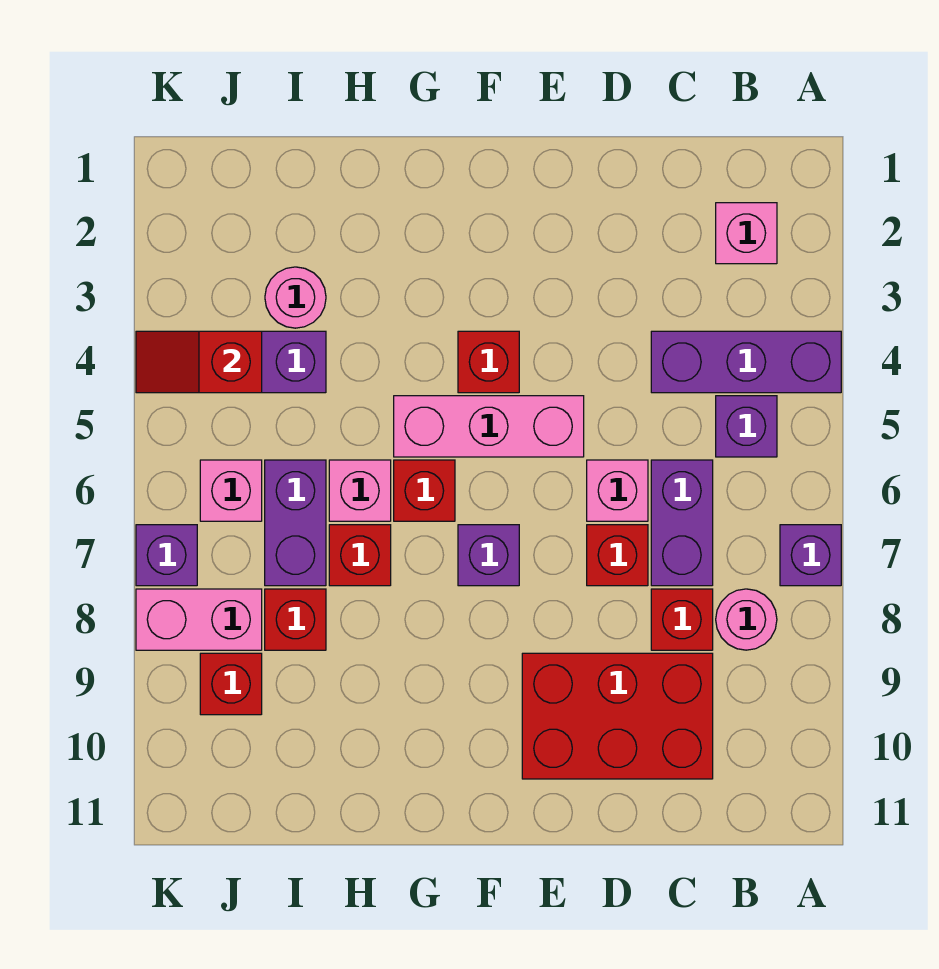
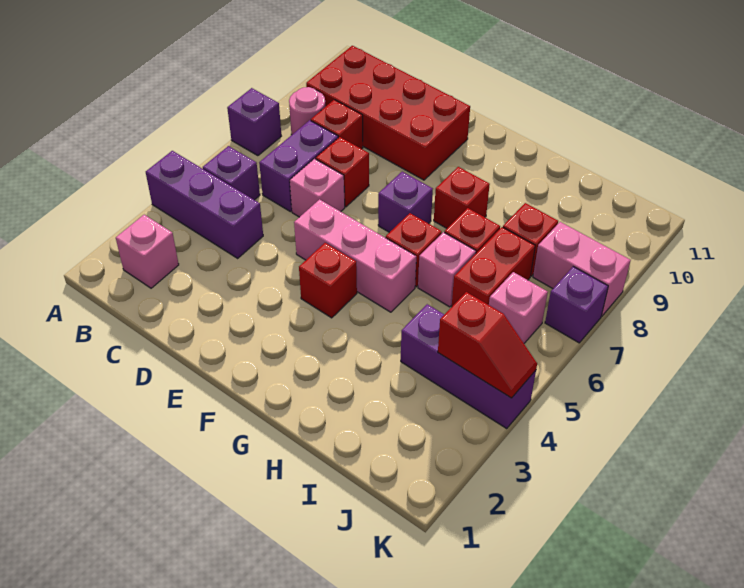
red 2x3 brick [522,653,713,779] -> red 2x4 brick [306,46,470,180]
pink 1x1 round brick [265,267,326,328] -> none
purple 1x2 brick [265,460,326,586] -> red 1x2 brick [452,227,535,306]
red 1x1 brick [200,653,262,715] -> red 1x1 brick moved to [434,167,490,228]

